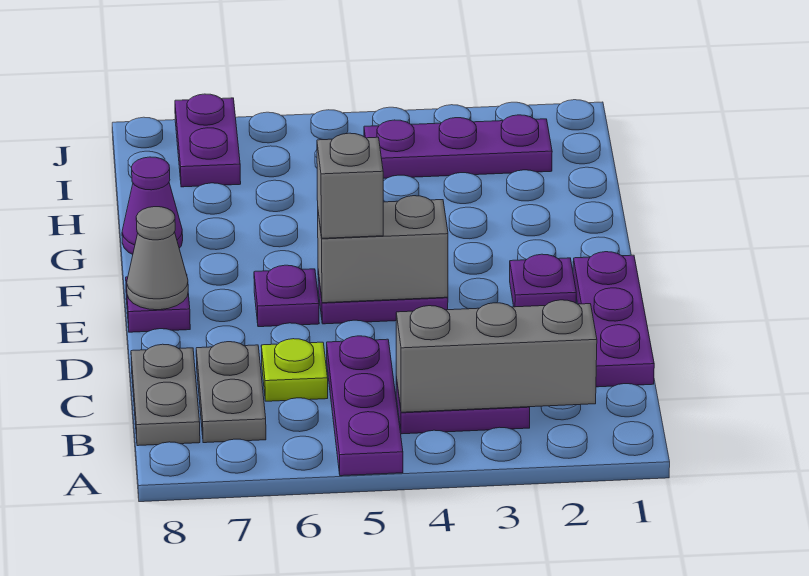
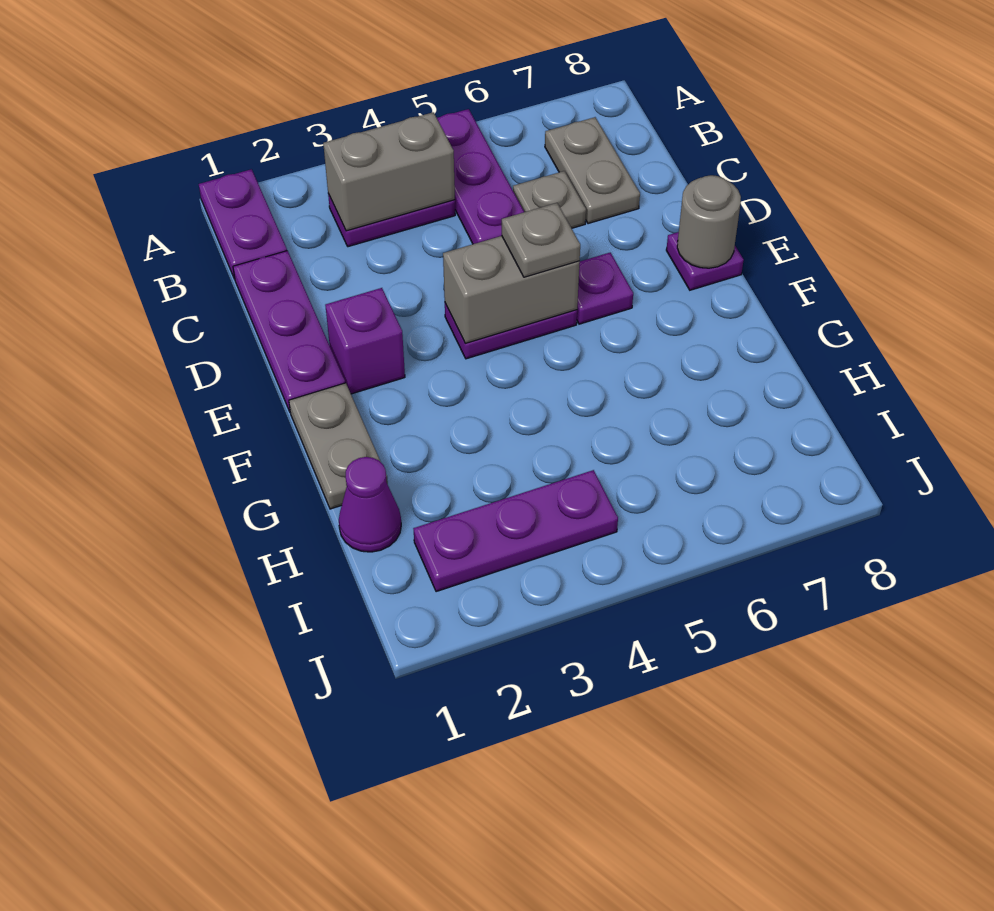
grey 1x3 brick [396,300,597,412] -> grey 1x2 brick [323,112,455,231]
grey 1x2 plate [131,344,200,446] -> grey 1x2 plate moved to [289,383,388,509]
lime 1x1 plate [261,339,328,401] -> grey 1x1 plate [513,171,586,228]
purple 1x1 plate [510,254,576,307] -> purple 1x1 brick [325,288,405,394]
grey 1x1 brick [317,133,383,238] -> grey 1x1 plate [502,203,580,277]
grey 1x1 cone [127,207,188,310] -> grey 1x1 round brick [677,175,741,268]
purple 1x1 cone [122,157,183,254] -> purple 1x1 cone moved to [339,457,401,552]
purple 1x2 plate [175,94,241,187] -> purple 1x2 plate moved to [199,169,287,279]

